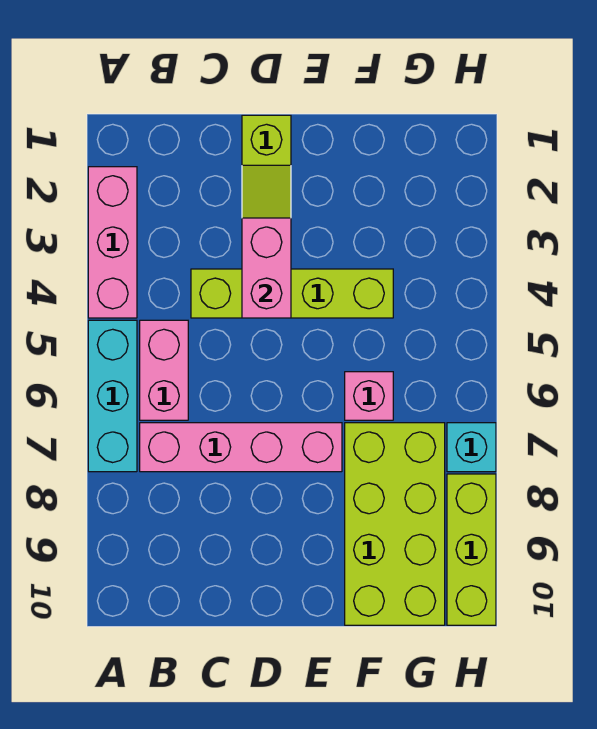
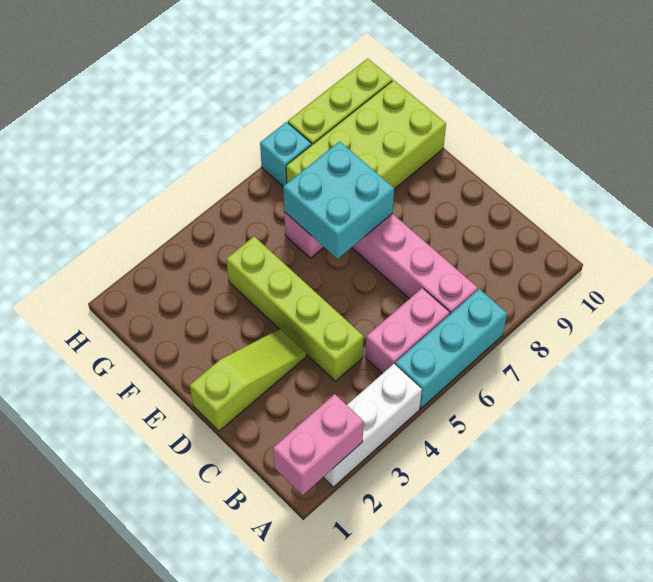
pink 1x3 brick [88,167,137,318] -> white 1x3 brick [323,364,422,487]
pink 1x2 brick [242,218,291,318] -> pink 1x2 brick moved to [273,394,364,495]
none -> cyan 2x2 brick [283,141,394,259]

